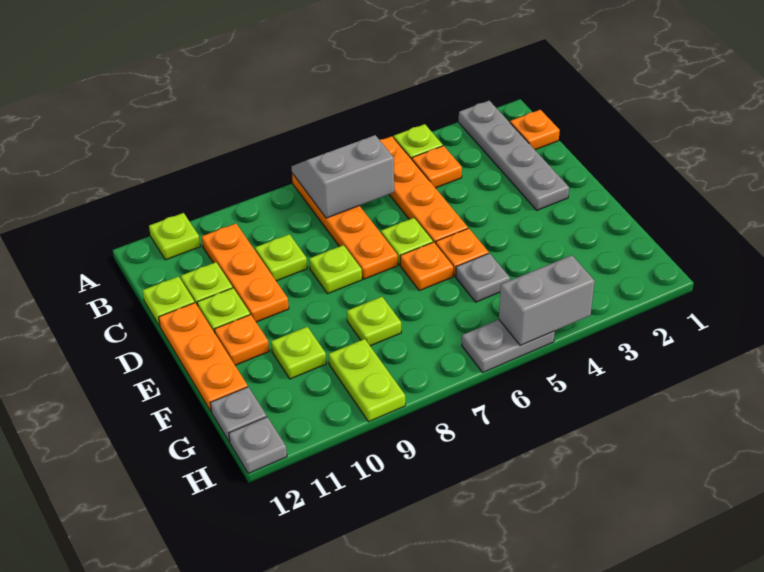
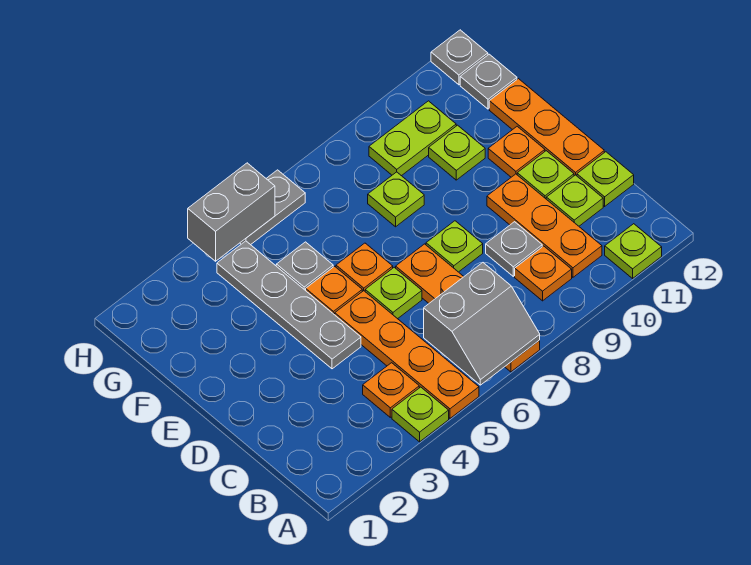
grey 1x4 plate [459,101,569,210] -> grey 1x4 plate moved to [217,241,361,369]
orange 1x1 plate [510,110,560,150] -> orange 1x1 plate moved to [515,246,572,301]
lime 1x1 plate [255,234,307,281] -> grey 1x1 plate [486,222,542,276]
lime 1x2 plate [329,339,405,422] -> lime 1x2 plate turned to [369,101,456,176]

